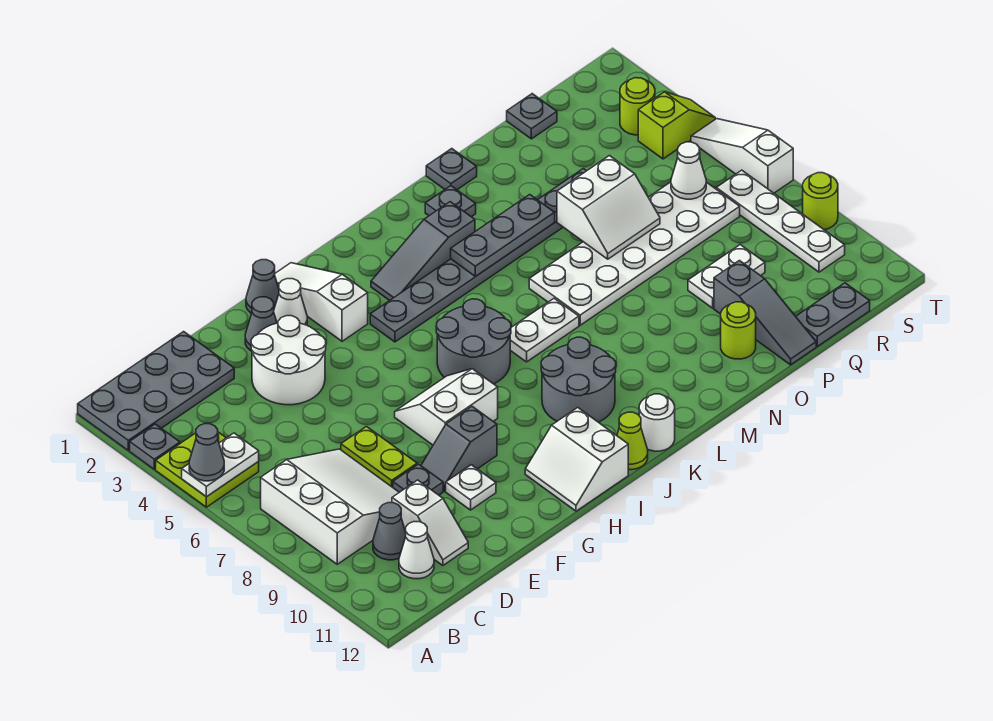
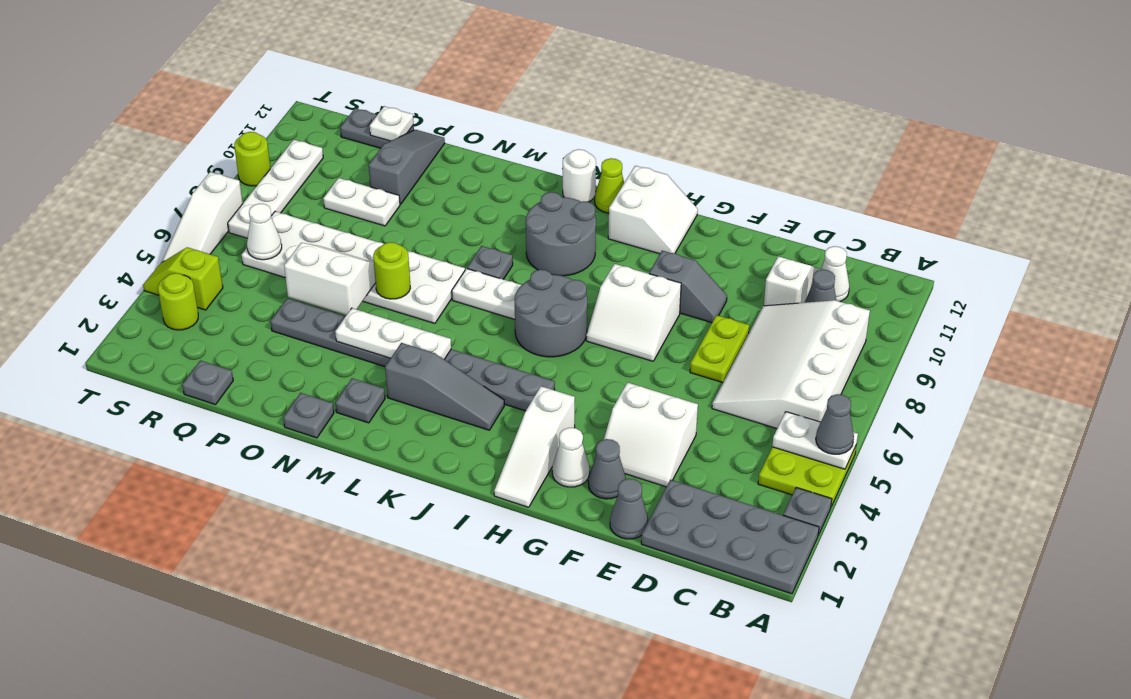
white 3x3 slope [261,449,399,564] -> white 3x4 slope [712,300,870,429]
white 2x2 round brick [251,316,326,405] -> white 2x2 slope [604,383,698,487]
grey 1x1 plate [393,464,443,495] -> grey 1x1 plate moved to [467,246,513,279]
white 1x1 plate [446,465,496,510] -> white 1x1 plate moved to [370,106,414,141]
grey 1x1 cone [246,260,279,313] -> grey 1x1 cone moved to [610,479,648,539]
grey 1x3 plate [451,195,555,277] -> white 1x3 plate [335,308,451,359]
lime 1x1 round brick [721,302,756,359] -> lime 1x1 round brick moved to [373,242,410,299]

